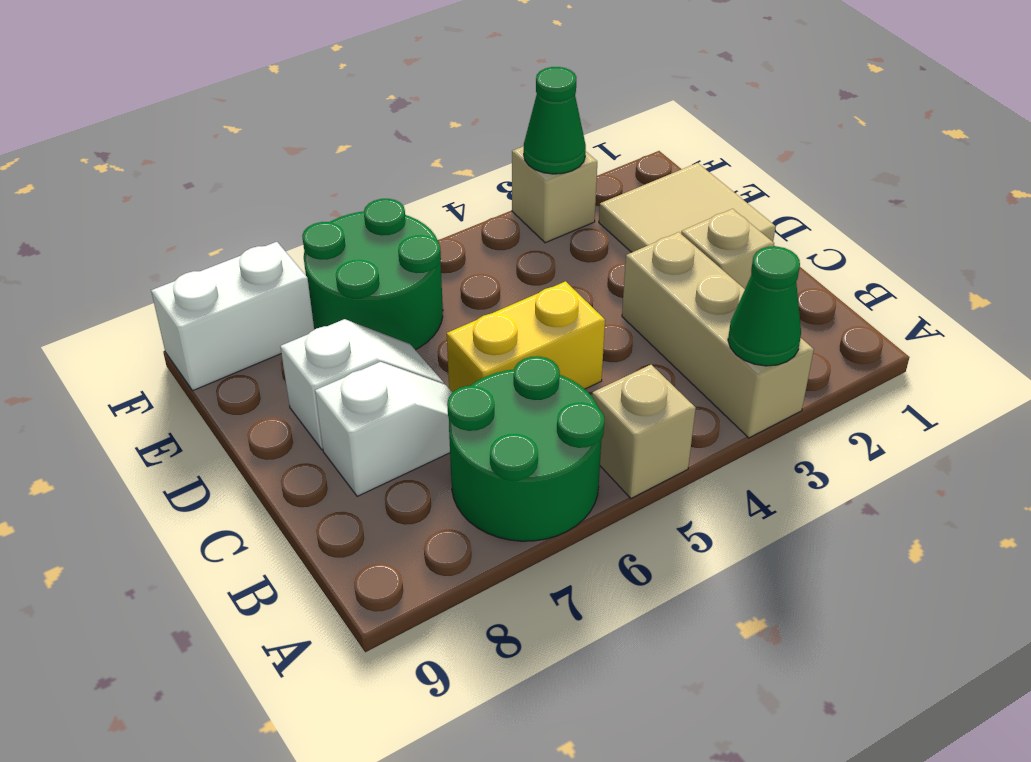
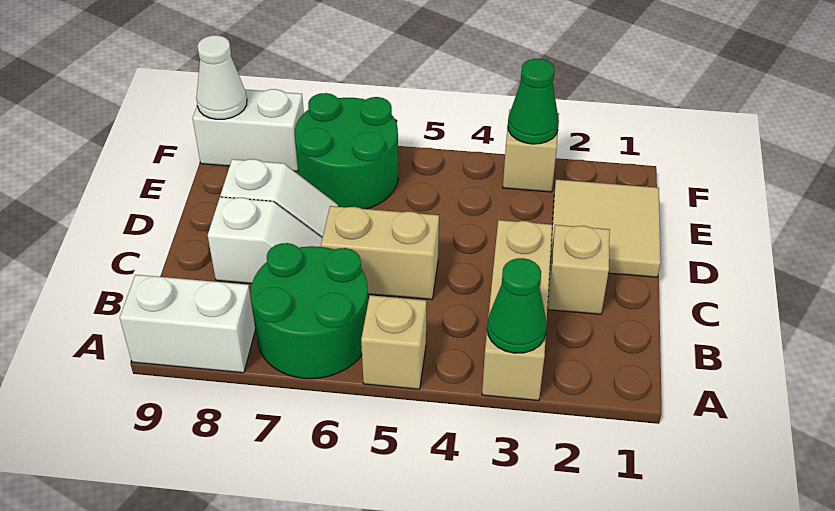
none -> white 1x2 brick [120,275,256,373]
yellow 1x2 brick [447,281,605,392] -> tan 1x2 brick [321,206,439,299]
none -> white 1x1 cone [196,35,247,119]

